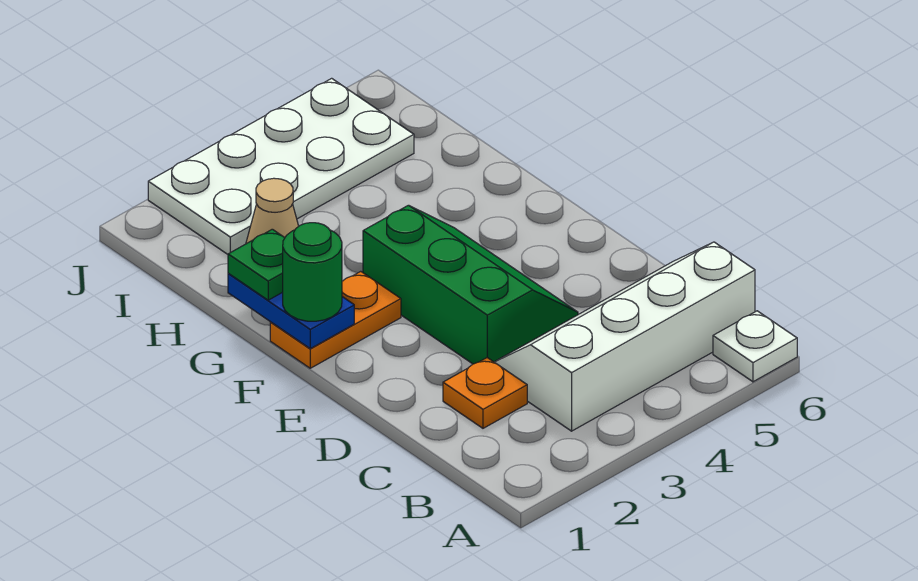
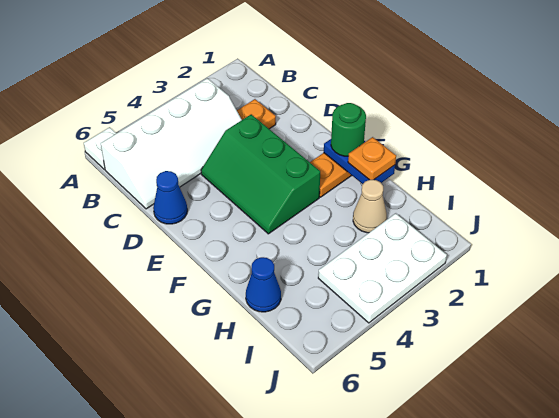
none -> blue 1x1 cone [153,171,187,224]
green 1x1 plate [228,229,285,300] -> orange 1x1 plate [348,137,396,180]
none -> blue 1x1 cone [246,257,281,312]
white 2x4 plate [148,78,414,254] -> white 2x3 plate [318,213,447,323]

